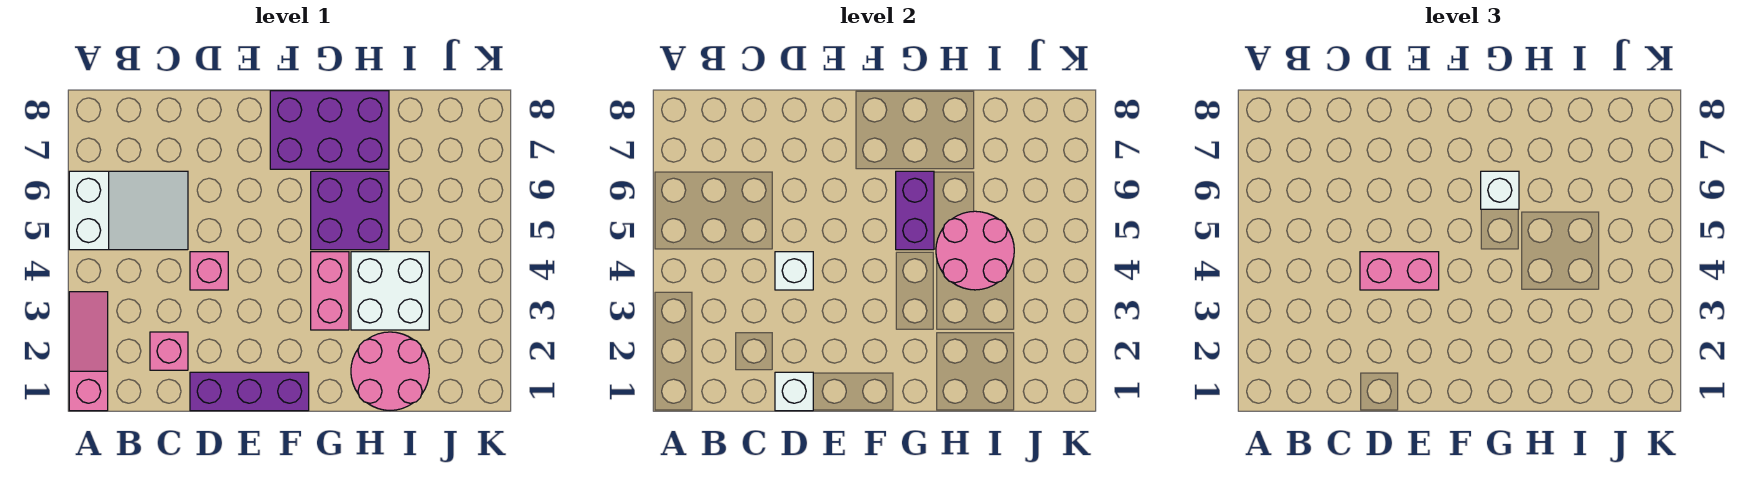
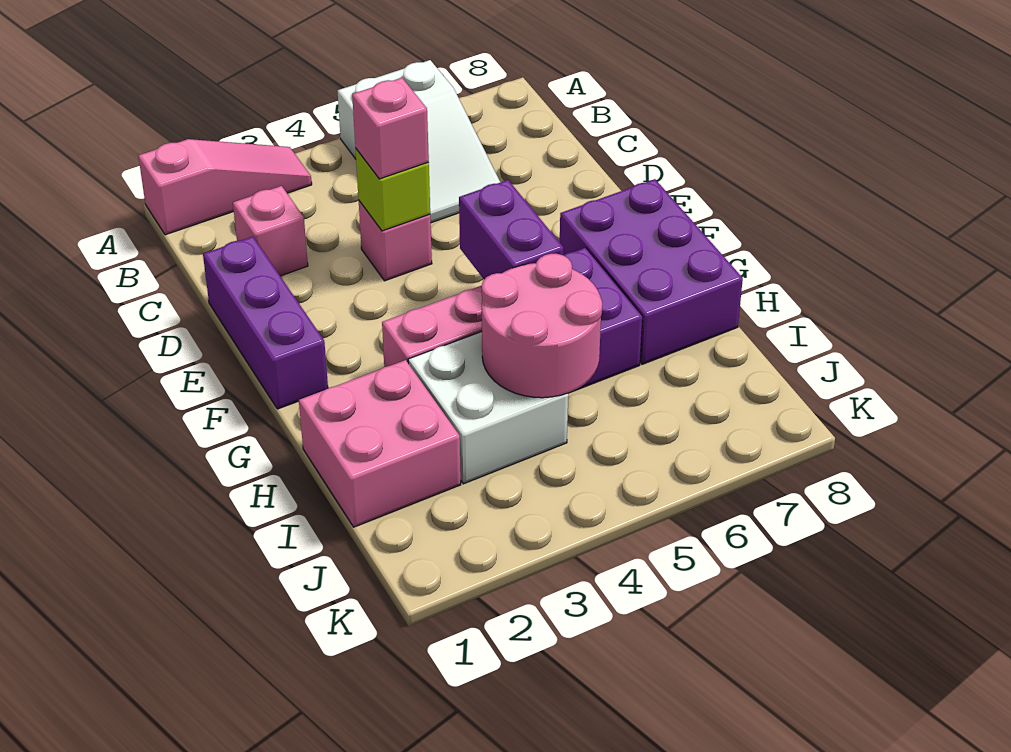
white 1x1 brick [775,372,813,411] -> none
white 1x1 brick [775,252,813,290] -> lime 1x1 brick [355,148,430,231]
pink 1x2 brick [1360,252,1439,290] -> pink 1x1 brick [352,78,429,179]
purple 1x2 brick [896,171,934,250] -> purple 1x2 brick turned to [459,180,563,279]
white 1x1 brick [1481,171,1519,209] -> none
pink 2x2 round brick [351,332,429,410] -> pink 2x2 brick [299,360,461,527]

